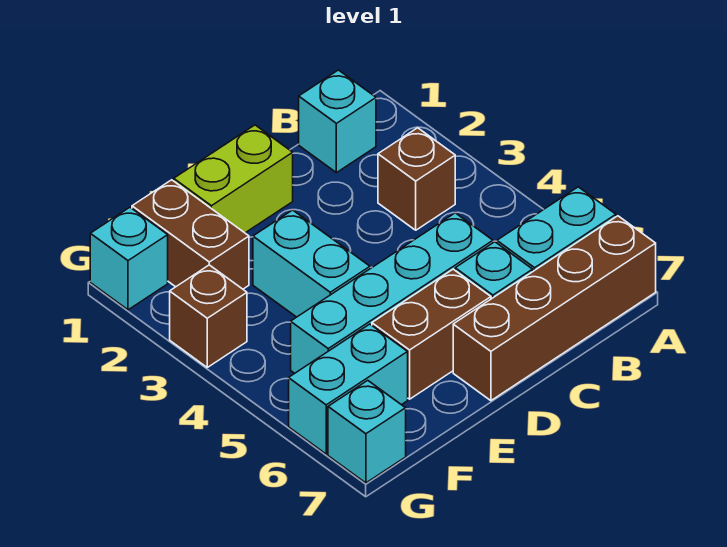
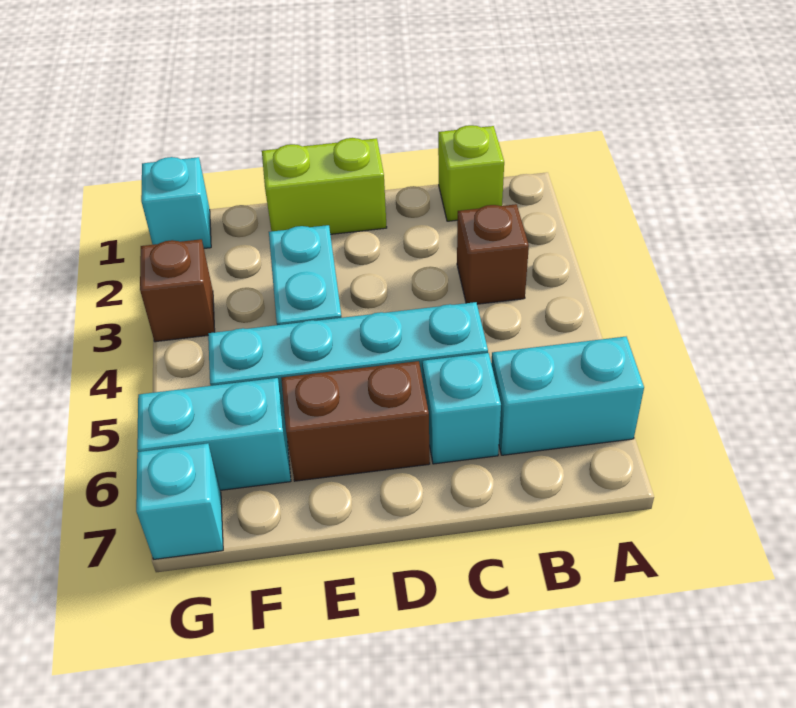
brown 1x4 brick [453,216,656,401] -> none
cyan 1x1 brick [299,70,376,173] -> lime 1x1 brick [438,125,504,221]
brown 1x2 brick [132,180,249,289] -> none

